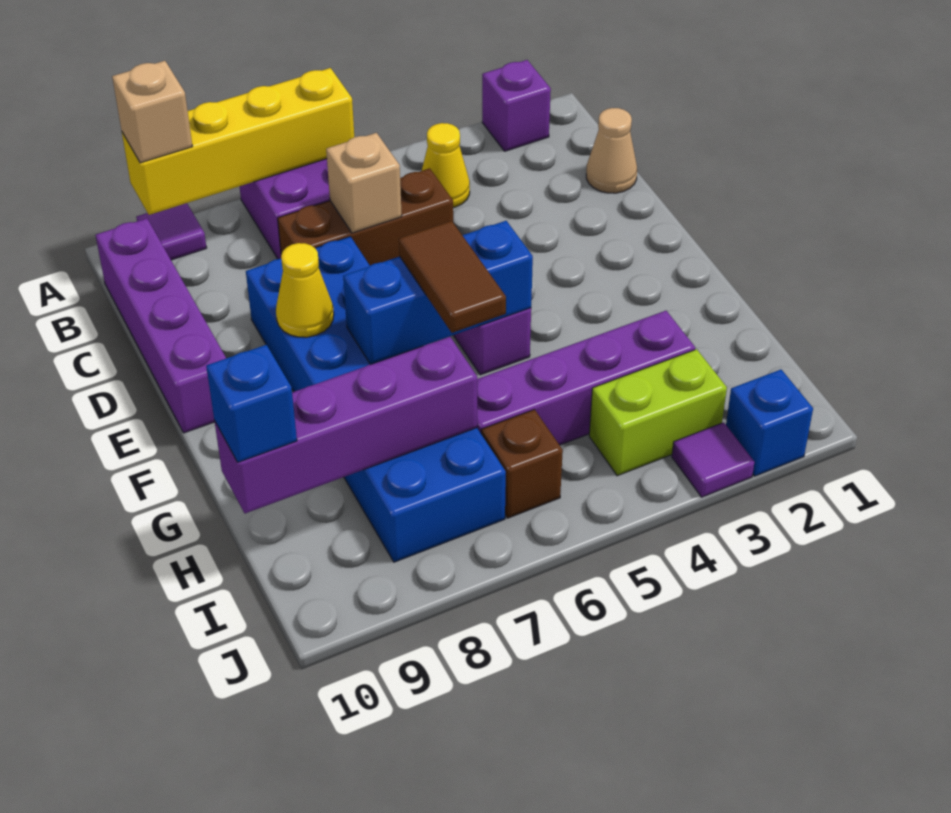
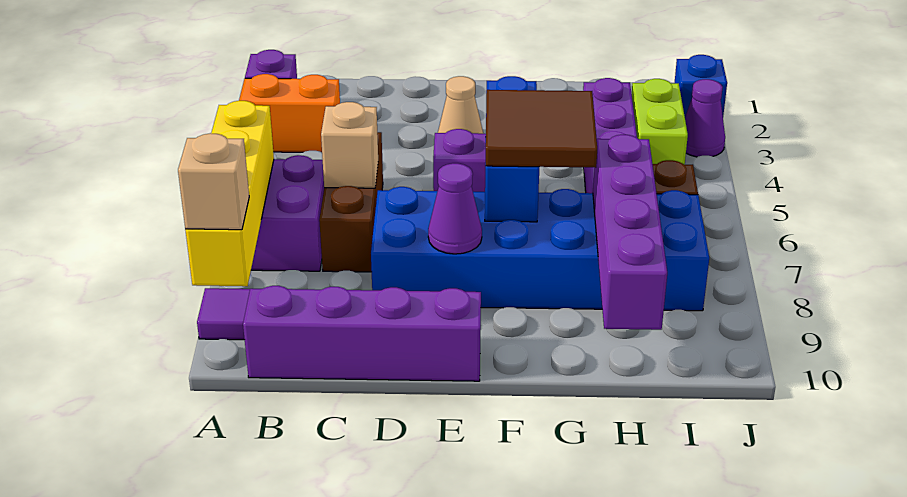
none -> orange 1x2 brick [239,74,340,152]
yellow 1x1 cone [422,123,470,208] -> none
tan 1x1 cone [586,108,637,193] -> tan 1x1 cone moved to [438,76,483,134]
yellow 1x1 cone [276,243,334,337] -> purple 1x1 cone [428,163,482,254]
brown 1x2 tile [399,221,506,333] -> brown 2x2 tile [486,90,597,168]
blue 1x1 brick [206,345,297,462] -> none
purple 1x1 tile [672,422,754,497] -> purple 1x1 cone [685,79,725,157]

